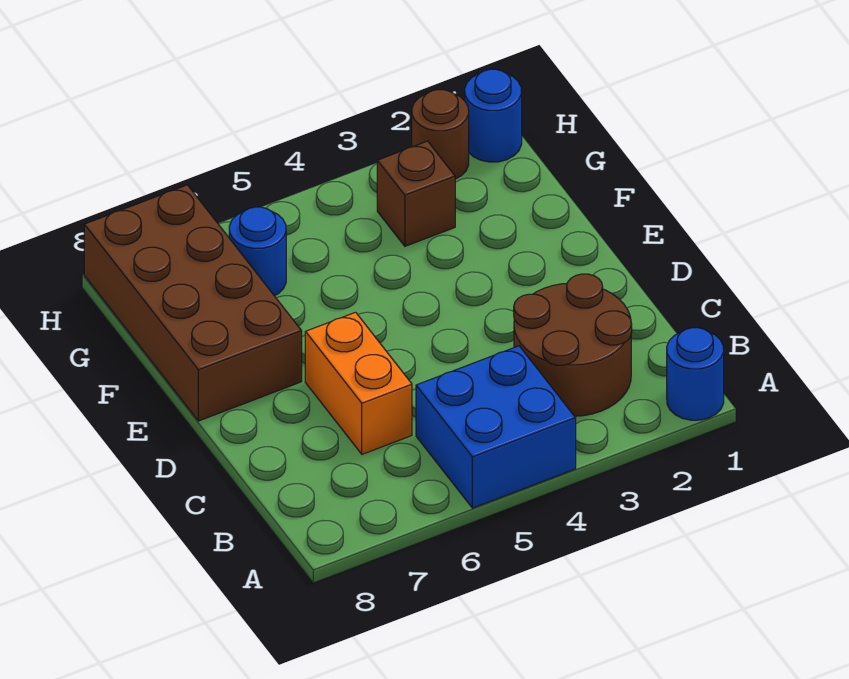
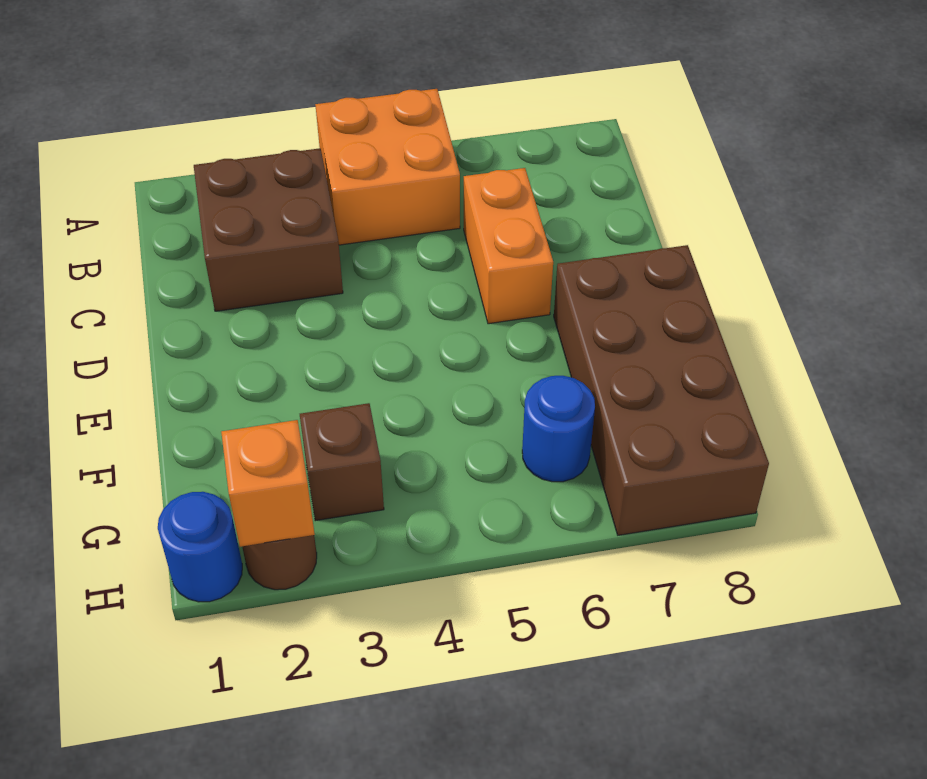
blue 1x1 round brick [667,328,724,420] -> none
blue 2x2 brick [416,346,576,508] -> orange 2x2 brick [315,89,460,245]
brown 2x2 round brick [514,274,632,416] -> brown 2x2 brick [194,148,343,311]
none -> orange 1x1 brick [221,420,315,547]

